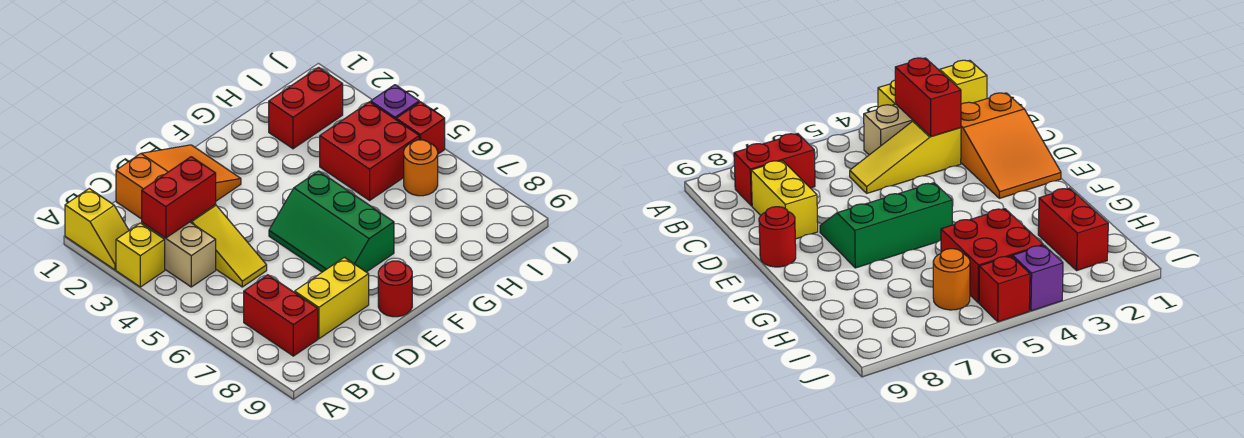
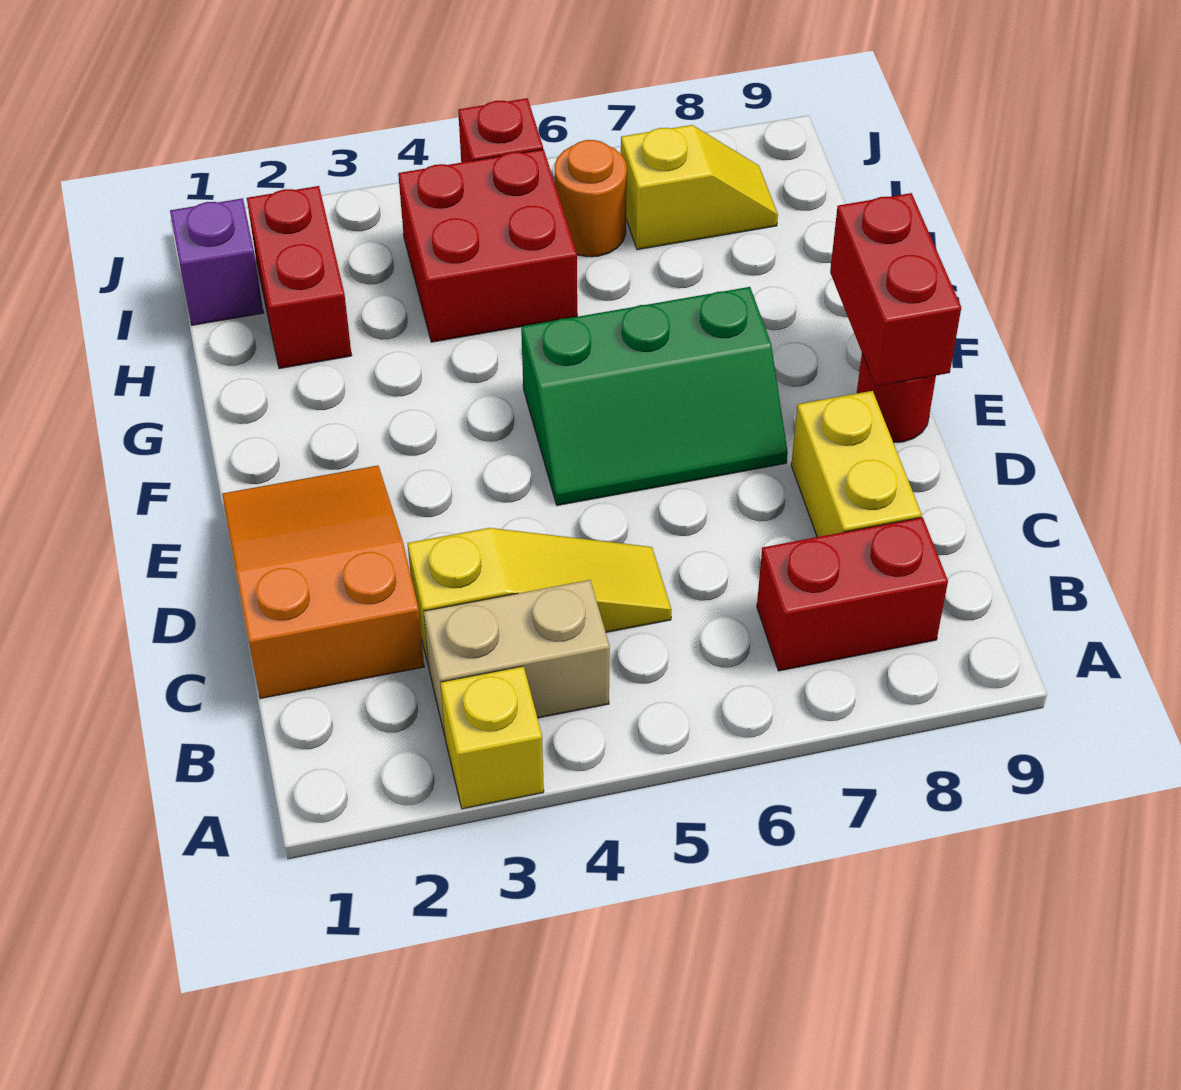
yellow 1x2 slope [65,189,129,270] -> yellow 1x2 slope moved to [621,125,778,250]
red 1x2 brick [142,157,216,238] -> red 1x2 brick moved to [830,193,961,386]
purple 1x1 brick [371,85,419,119] -> purple 1x1 brick moved to [170,198,263,325]

